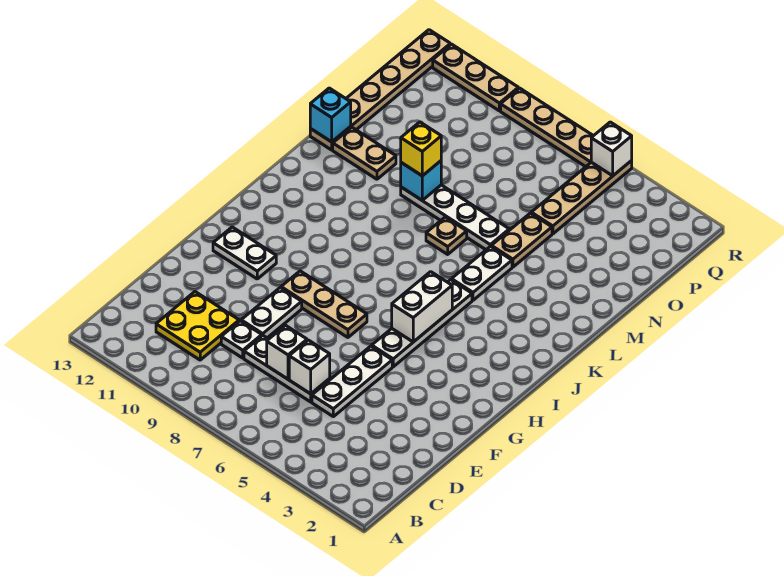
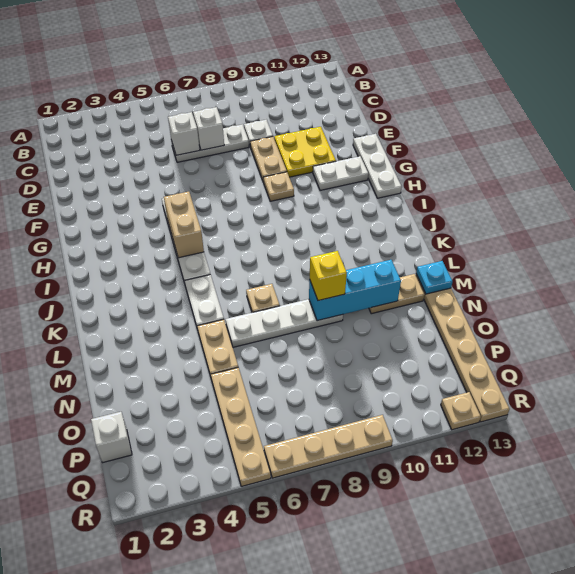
yellow 2x2 plate [156,292,239,360] -> yellow 2x2 plate moved to [274,127,336,177]
white 1x3 plate [312,346,392,417] -> white 1x3 plate moved to [353,134,402,198]
white 1x2 plate [241,288,302,338] -> tan 1x2 plate [250,137,287,182]
tan 1x3 plate [281,271,367,337] -> tan 1x1 plate [263,172,294,201]
white 1x2 brick [392,272,452,342] -> tan 1x2 brick [164,192,204,258]
cyan 1x1 brick [401,161,441,200] -> cyan 1x3 brick [309,260,401,321]
cyan 1x1 brick [310,88,351,142] -> cyan 1x1 plate [416,261,452,294]
white 1x1 brick [591,122,632,176] -> white 1x1 brick moved to [91,412,132,463]
tan 1x3 plate [433,44,518,111] -> tan 1x1 plate [441,392,481,430]

